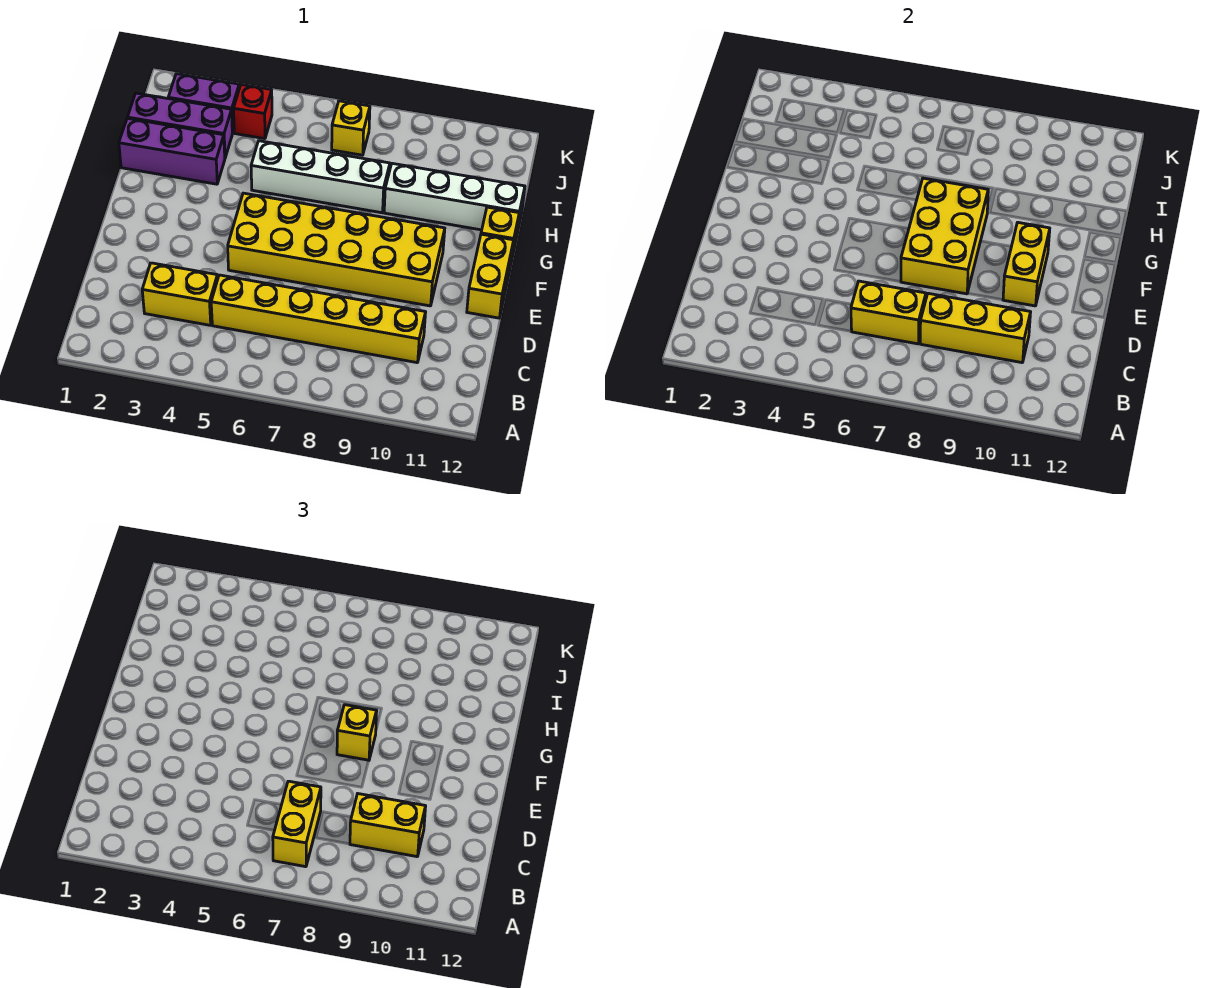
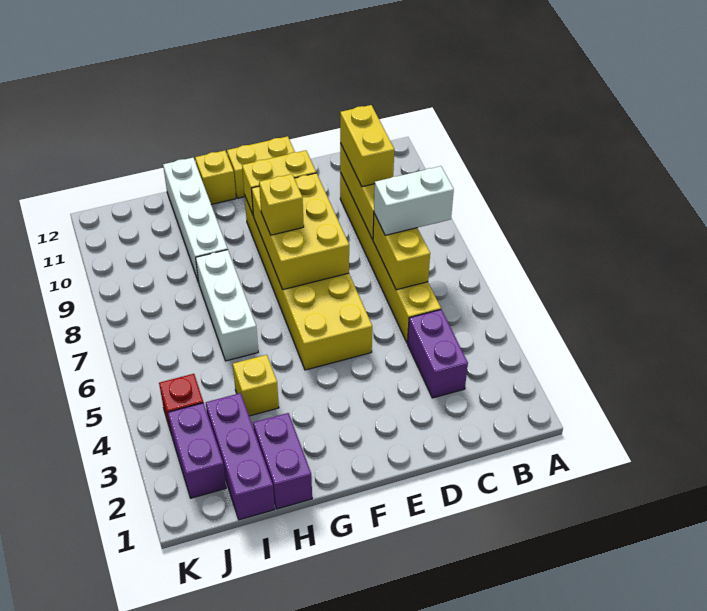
yellow 1x2 brick [273,781,321,867] -> white 1x2 brick [374,166,454,235]
yellow 1x2 brick [142,263,218,325] -> purple 1x2 brick [408,309,468,398]
yellow 2x3 brick [901,178,988,294] -> yellow 2x3 brick turned to [251,173,349,290]
purple 1x3 brick [119,118,225,184] -> purple 1x2 brick [253,413,312,509]
white 1x4 brick [251,141,390,213] -> white 1x3 brick [196,250,258,361]
yellow 1x1 brick [332,101,370,155] -> yellow 1x1 brick moved to [233,355,279,416]

